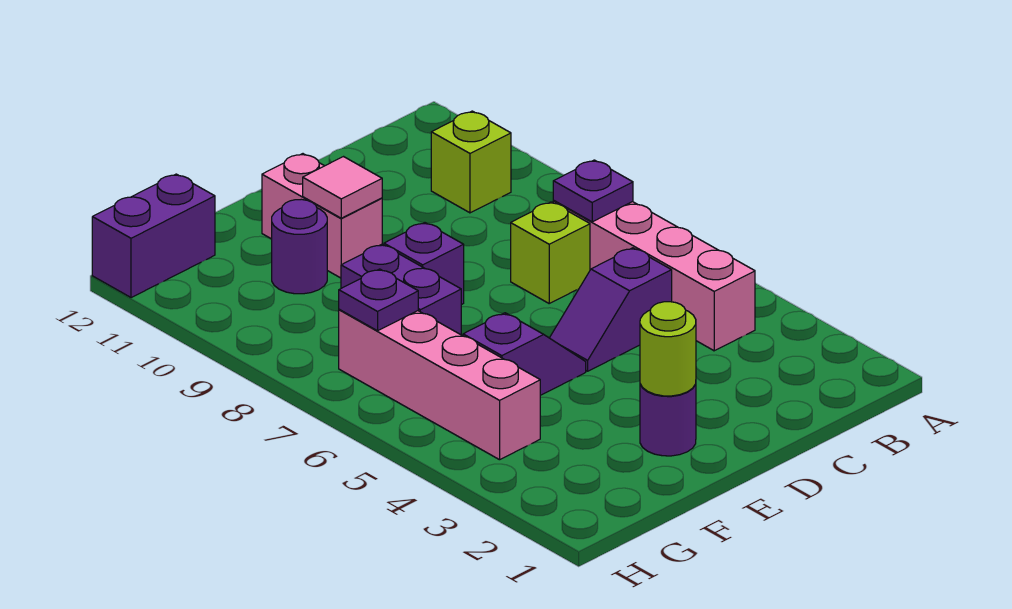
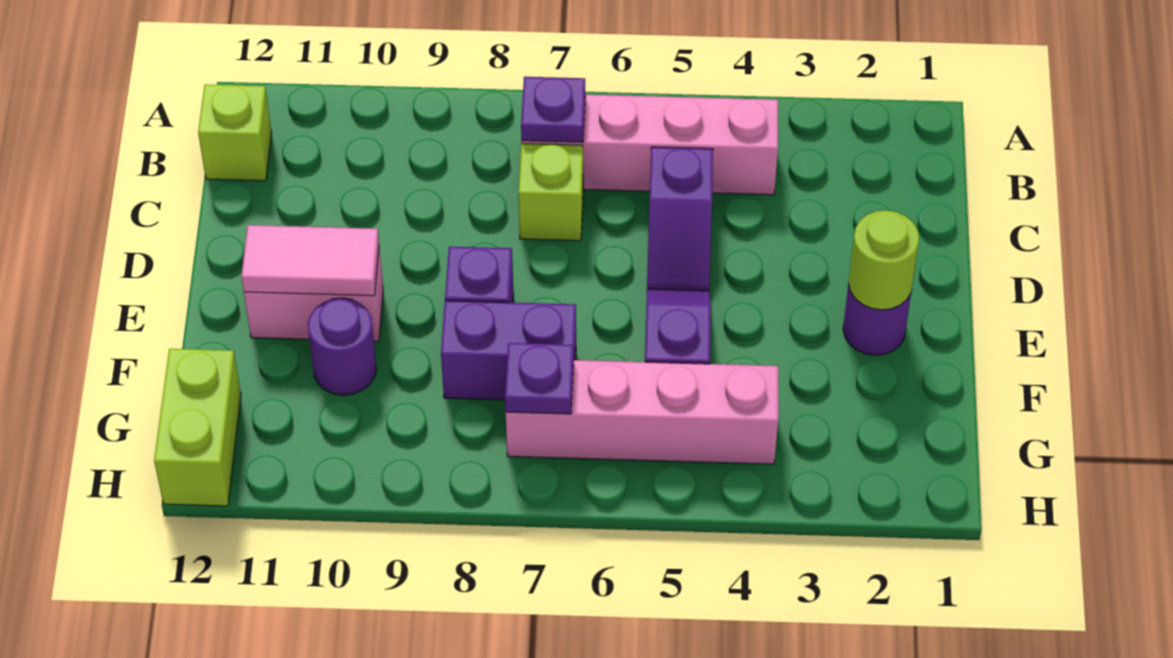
lime 1x1 brick [431,111,511,213] -> lime 1x1 brick moved to [198,84,272,181]
pink 1x1 tile [303,157,382,218] -> pink 1x2 tile [241,225,379,296]
purple 1x2 brick [92,174,215,298] -> lime 1x2 brick [154,349,241,506]

